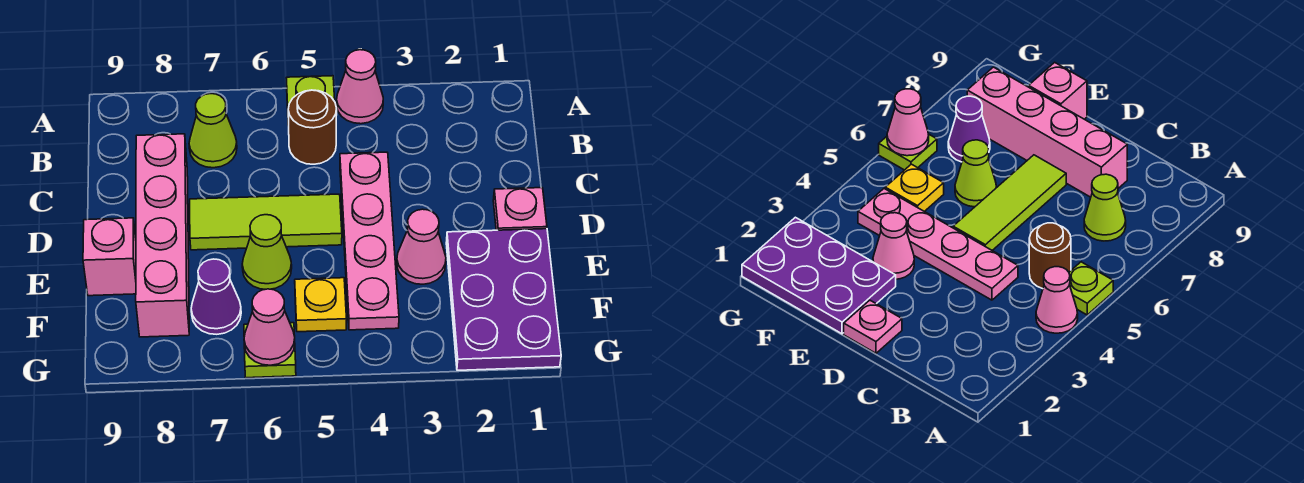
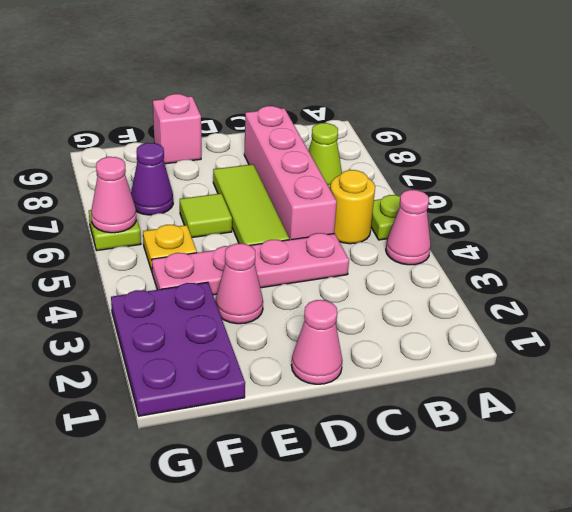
brown 1x1 round brick [288,90,337,164] -> yellow 1x1 round brick [330,170,375,244]
pink 1x4 brick [136,134,189,337] -> pink 1x4 brick turned to [244,106,337,240]
pink 1x1 plate [493,188,547,230] -> pink 1x1 cone [291,300,342,384]
purple 2x3 plate [446,229,561,370] -> purple 2x3 plate turned to [111,282,245,416]
lime 1x1 cone [242,215,292,289] -> lime 1x1 tile [180,193,232,237]

